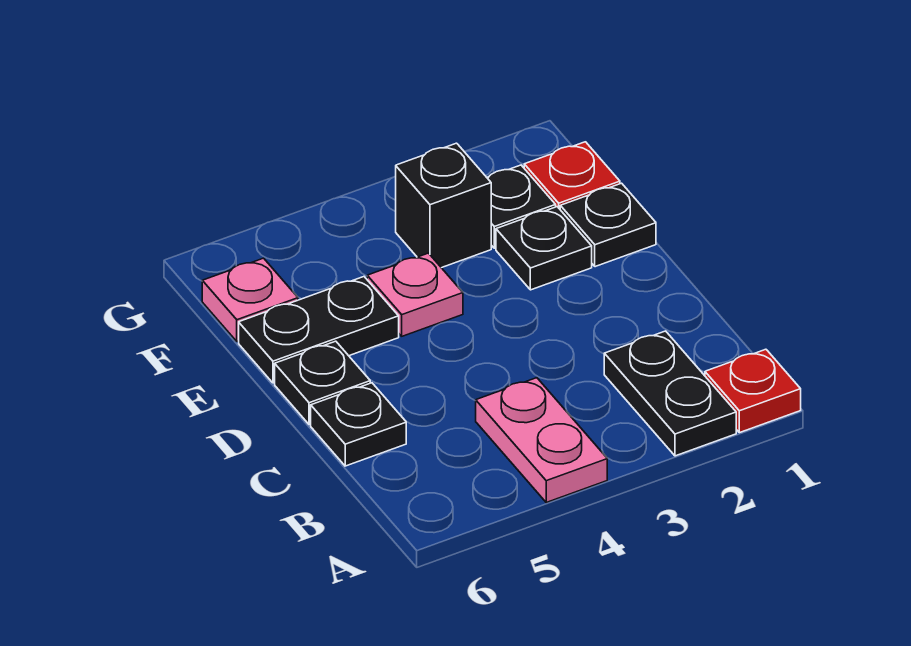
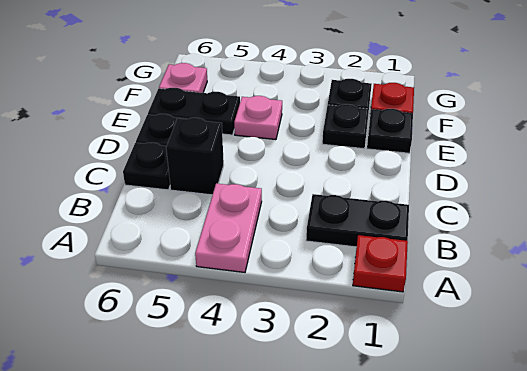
black 1x2 plate [604,331,736,456] -> black 1x2 plate turned to [306,194,409,247]
black 1x1 brick [396,143,491,268] -> black 1x1 brick moved to [166,118,224,195]

